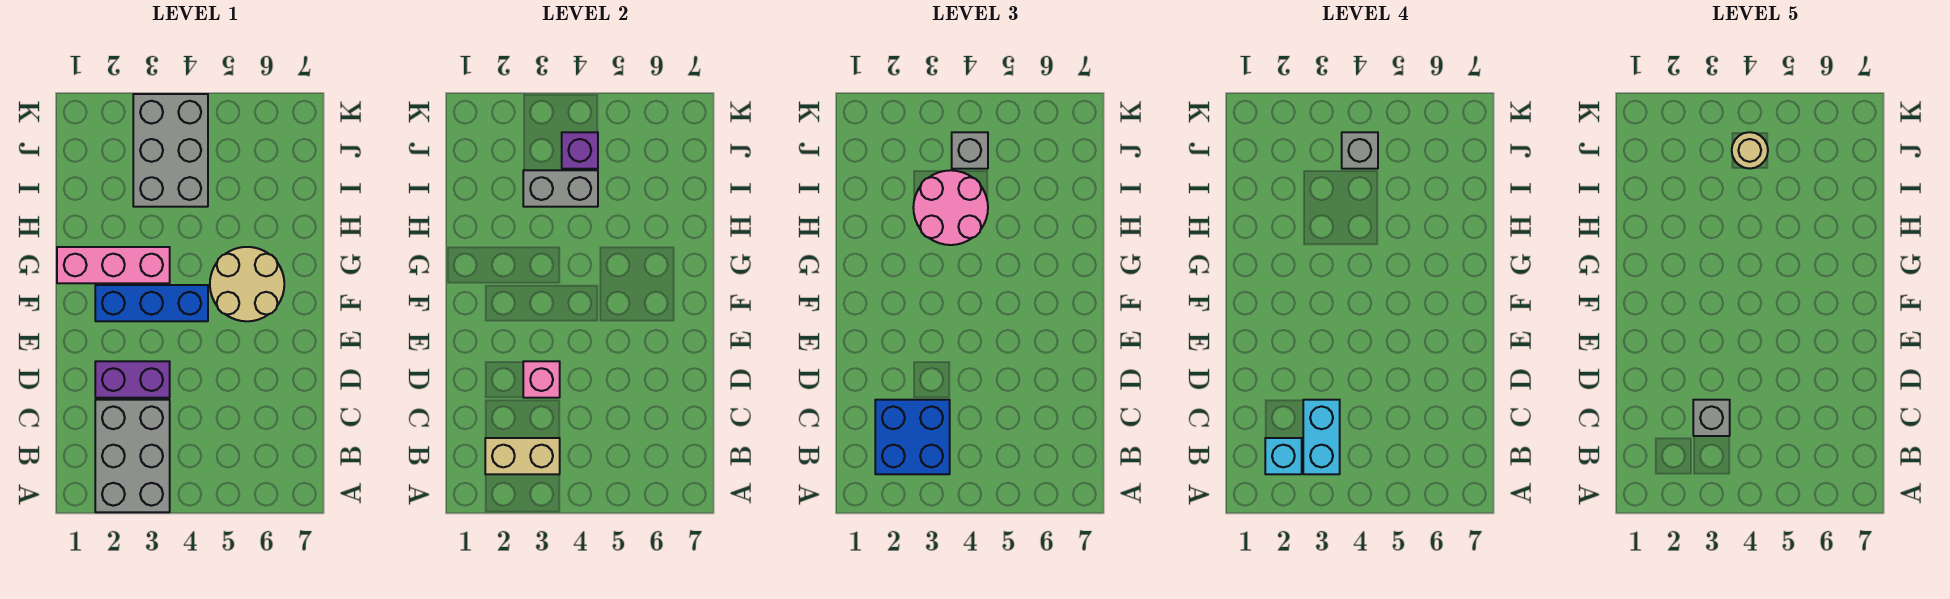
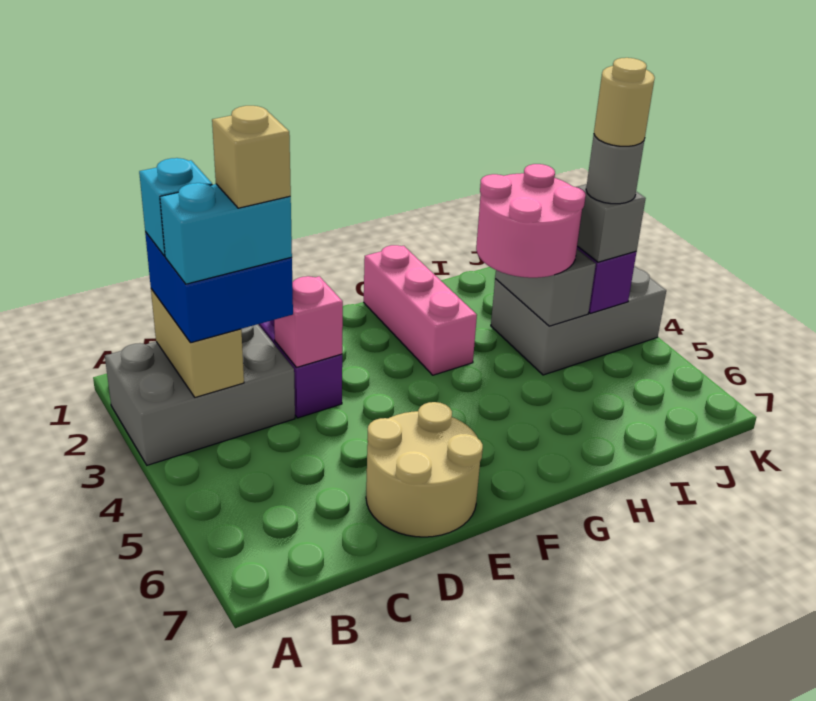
grey 1x1 brick [1693,400,1730,436] -> tan 1x1 brick [212,106,291,208]
blue 1x3 brick [95,285,208,321] -> none
tan 2x2 round brick [210,247,284,321] -> tan 2x2 round brick moved to [366,402,483,537]
grey 1x1 brick [1342,132,1378,169] -> grey 1x1 round brick [586,135,645,204]

